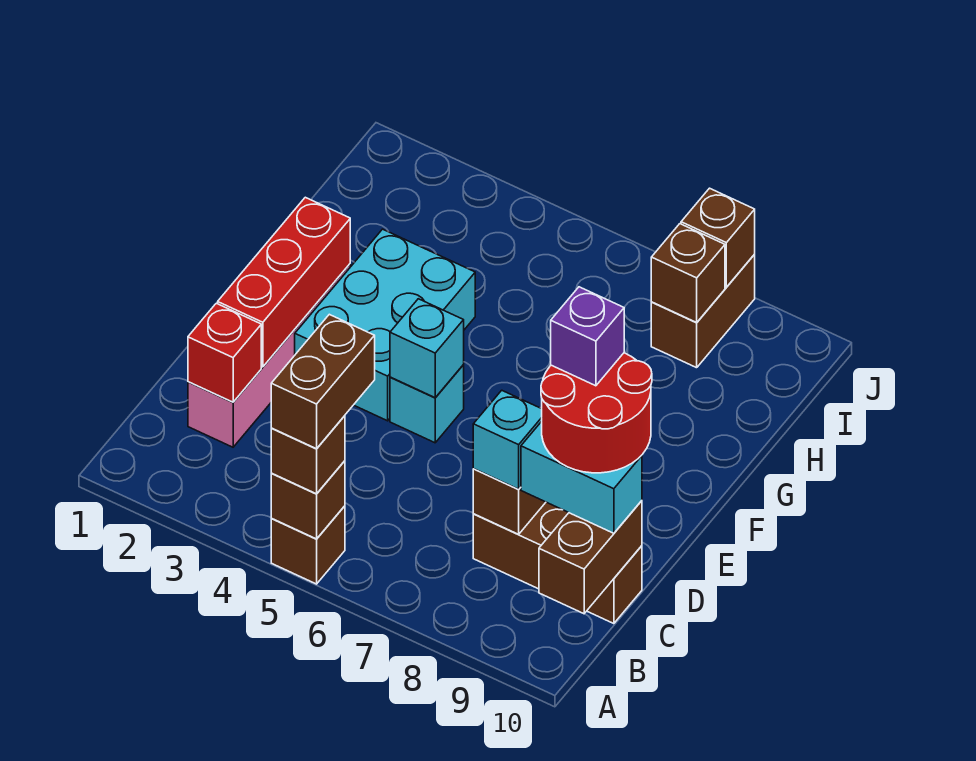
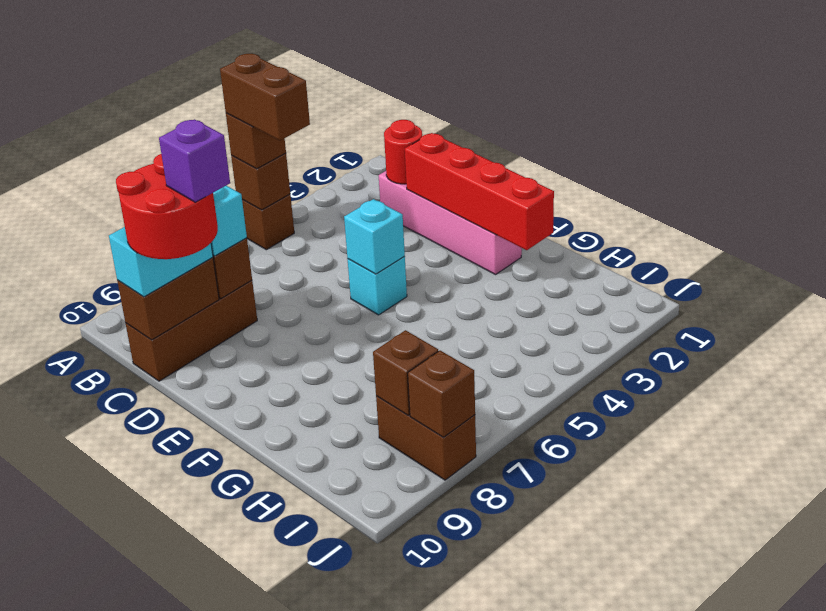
brown 1x2 brick [539,501,642,614] -> brown 1x2 brick turned to [117,257,219,340]
red 1x1 brick [188,303,261,402] -> red 1x1 round brick [384,120,422,184]
red 1x3 brick [218,197,350,367] -> red 1x4 brick [405,133,554,250]
cyan 2x3 brick [295,229,475,421] -> none

